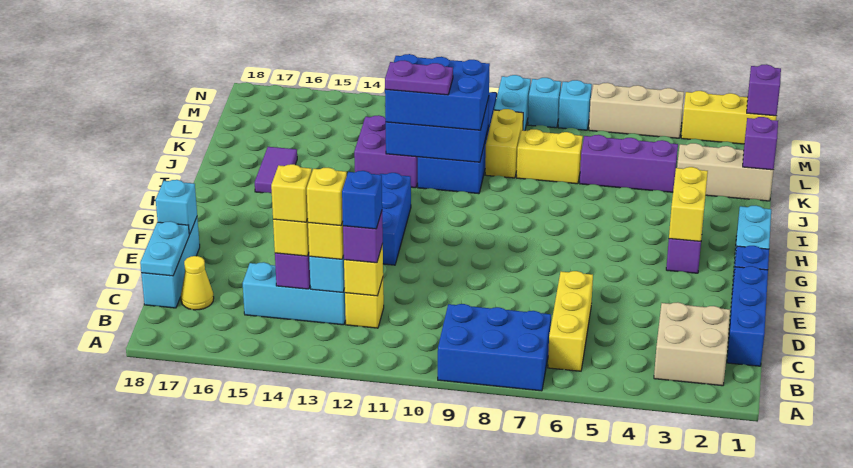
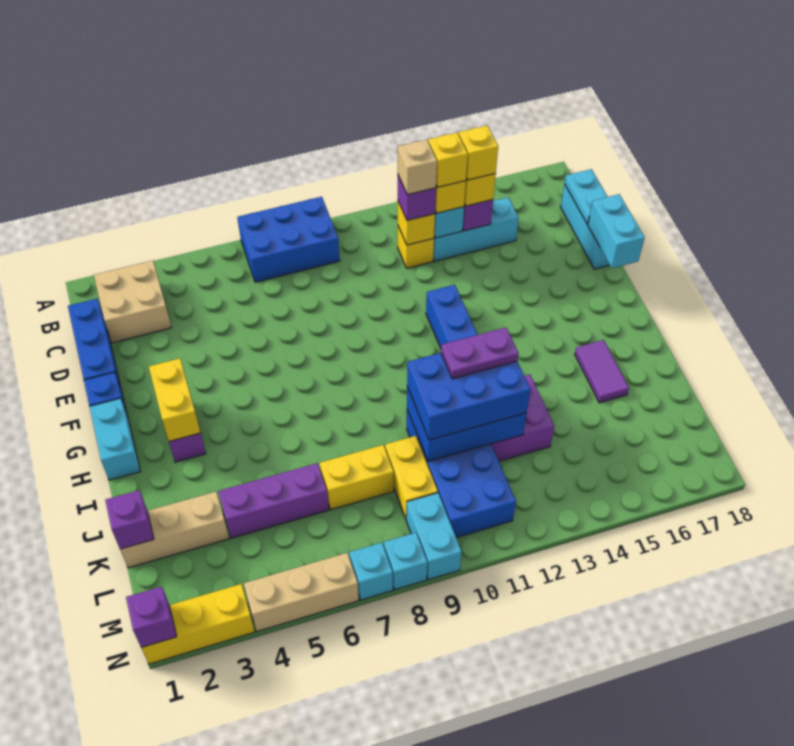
yellow 1x3 brick [548,271,593,371] -> none
blue 1x1 brick [342,171,382,229] -> tan 1x1 brick [398,140,437,195]
yellow 1x1 cone [181,256,214,310] -> none
cyan 1x1 brick [156,180,197,234] -> cyan 1x2 brick [588,194,645,268]

